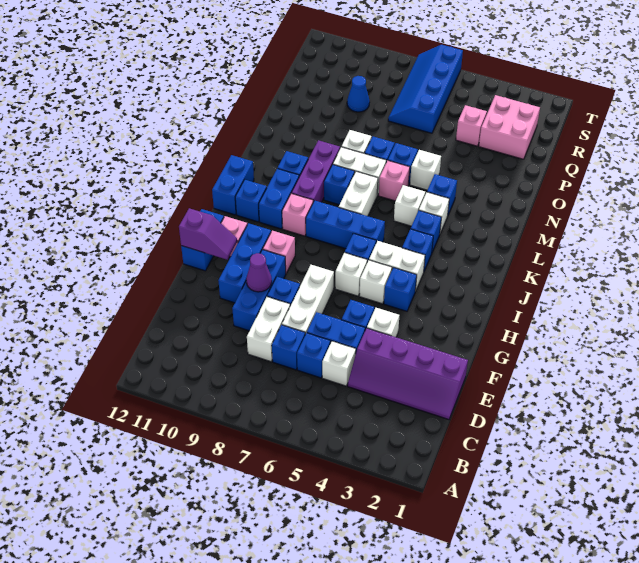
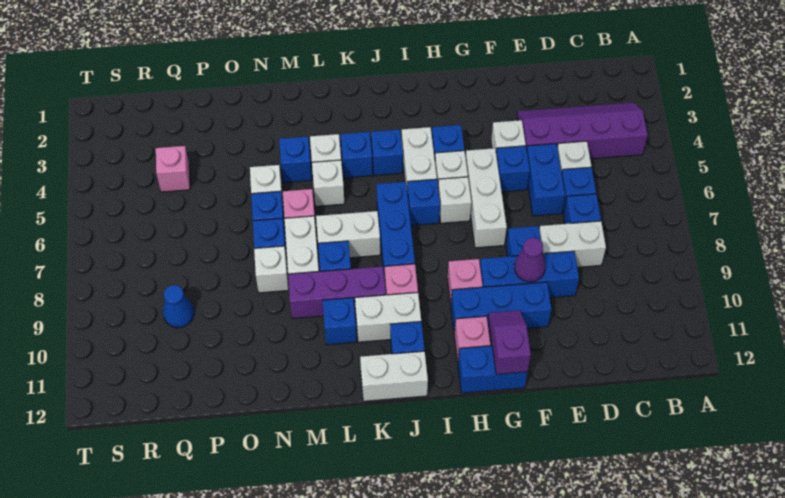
purple 2x4 slope [348,328,468,419] -> purple 2x4 slope turned to [517,103,648,159]
white 1x3 brick [282,265,334,335] -> white 1x3 brick turned to [466,148,507,248]
blue 1x2 brick [259,169,299,229] -> white 1x2 brick [355,293,421,342]
blue 1x2 brick [212,155,254,215] -> white 1x2 brick [360,351,428,401]
pink 2x2 brick [479,95,540,159] -> none
blue 2x4 slope [388,45,463,133] -> none

